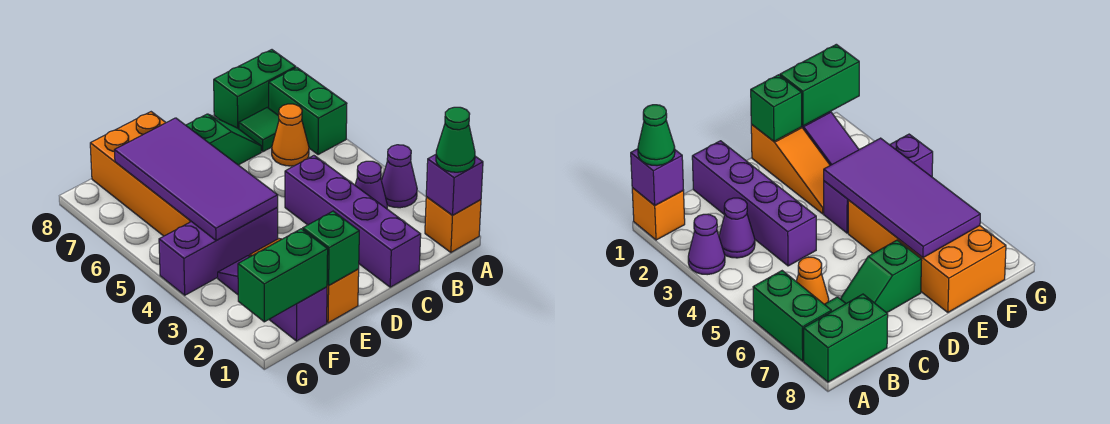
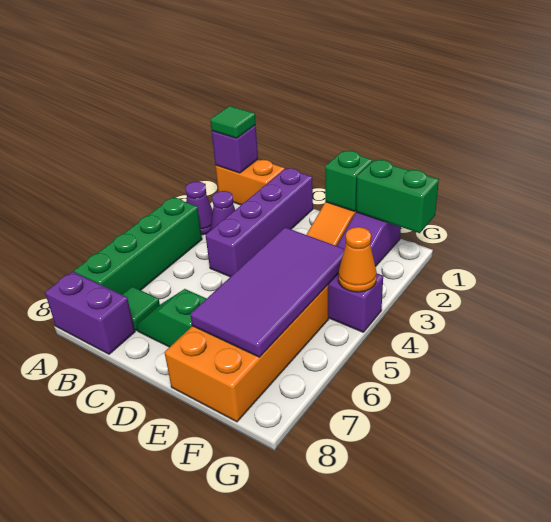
orange 1x1 brick [425,197,481,252] -> orange 1x2 brick [215,159,285,205]
green 1x1 cone [436,107,475,172] -> green 1x1 tile [210,106,256,138]
green 1x2 brick [269,68,347,155] -> green 1x4 brick [74,197,202,295]
green 1x2 brick [214,50,296,129] -> purple 1x2 brick [45,272,135,354]
orange 1x1 cone [272,104,309,166] -> orange 1x1 cone moved to [338,227,377,292]

